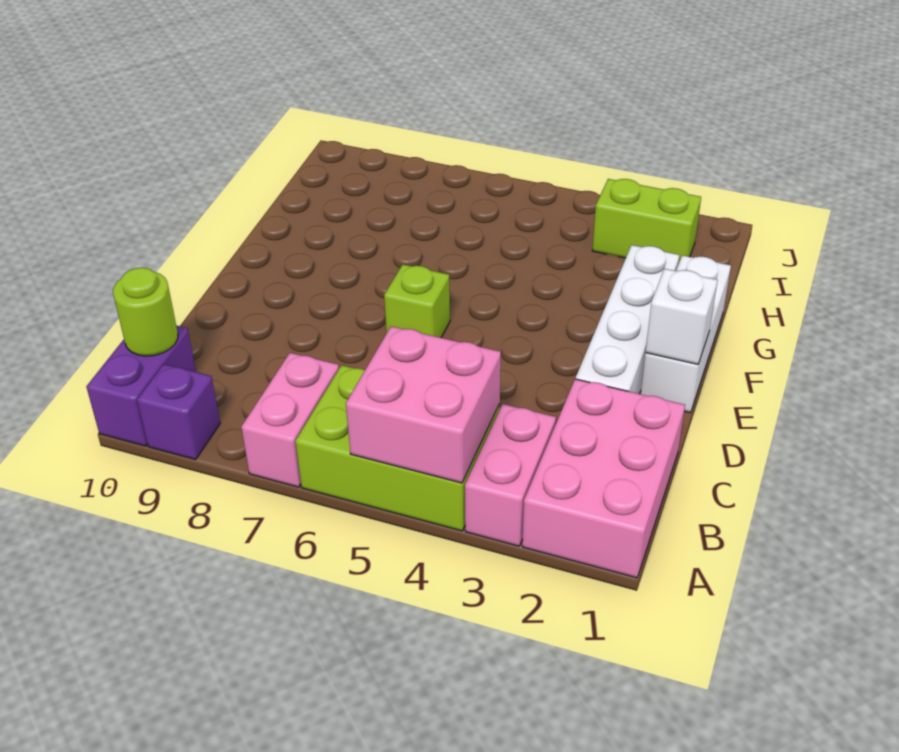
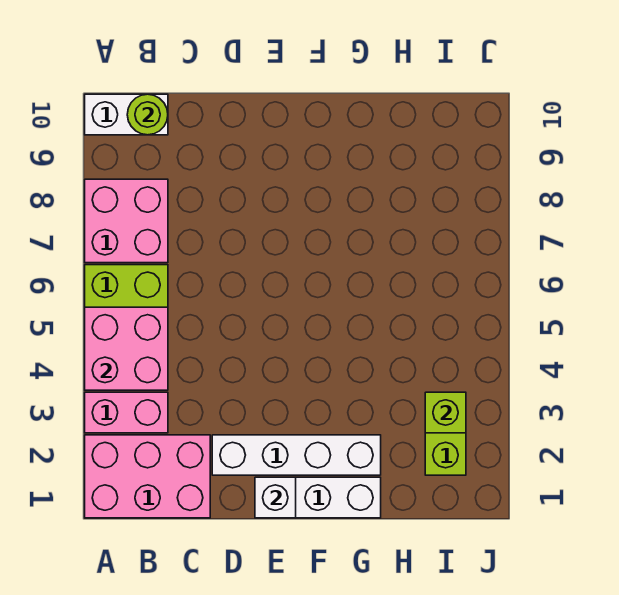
pink 1x2 brick [241,353,339,487] -> pink 2x2 brick [85,179,168,263]
purple 1x1 brick [137,364,220,460] -> none
purple 1x2 brick [86,325,196,446] -> white 1x2 brick [85,94,168,135]
lime 1x1 brick [384,265,450,338] -> lime 1x1 brick moved to [425,392,466,433]

